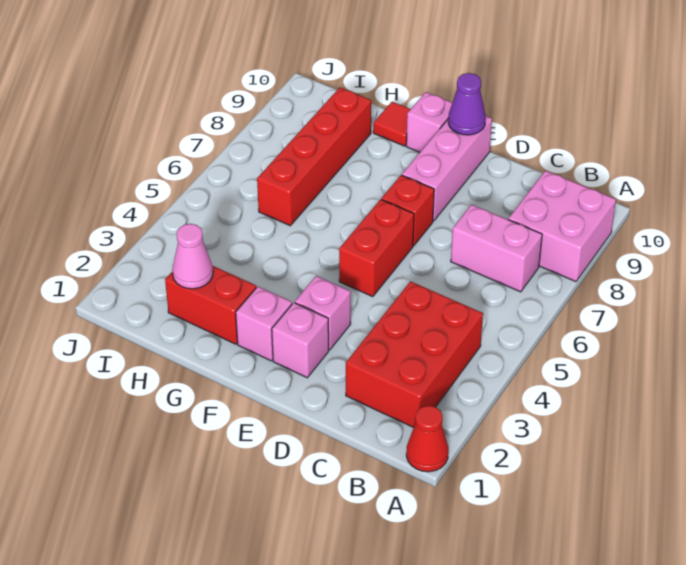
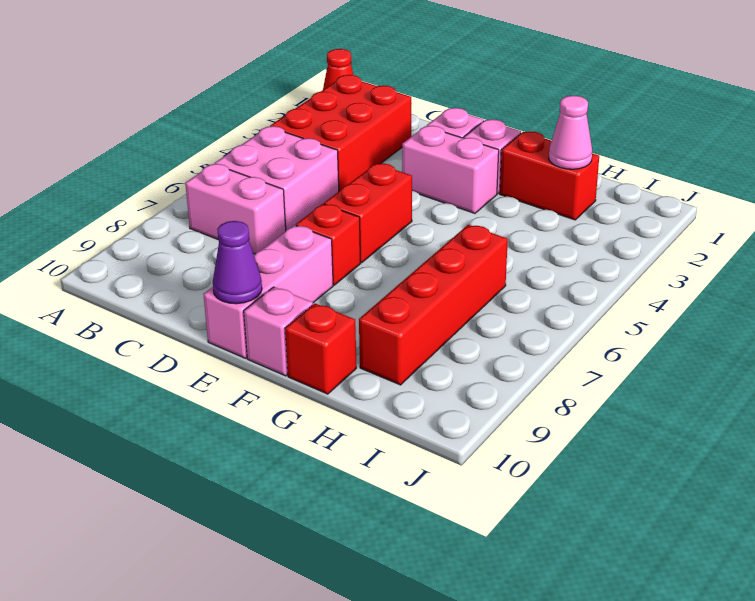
pink 2x2 brick [508,171,616,282] -> pink 2x2 brick moved to [215,126,339,230]
pink 1x1 brick [295,276,351,350] -> pink 1x2 brick [402,126,499,213]
red 1x1 tile [373,102,411,146] -> red 1x1 brick [285,303,356,394]

